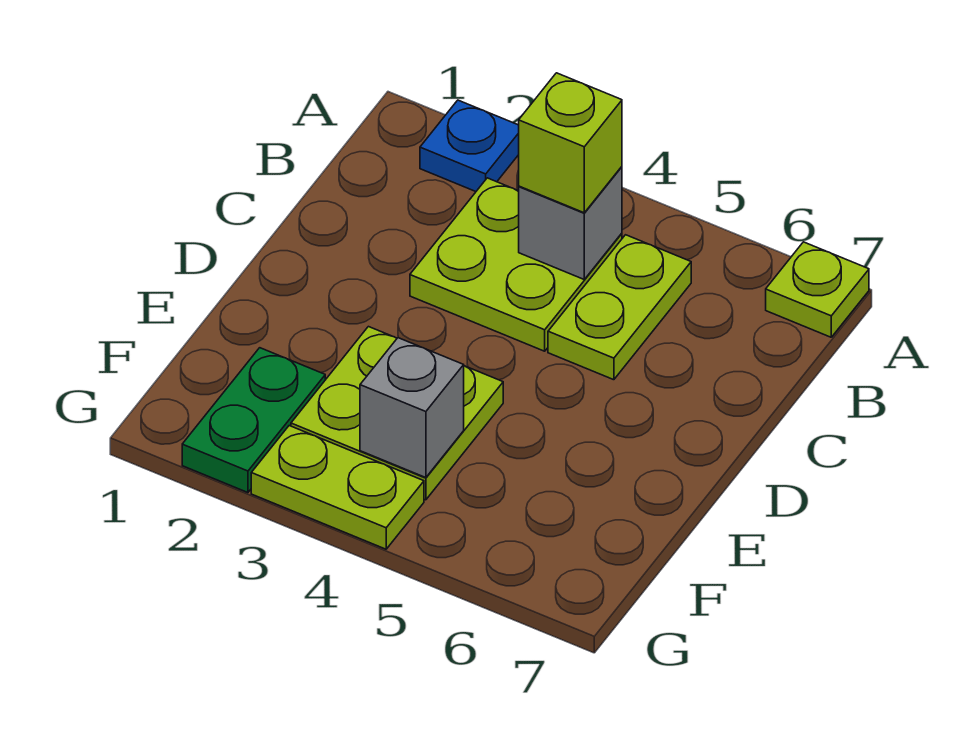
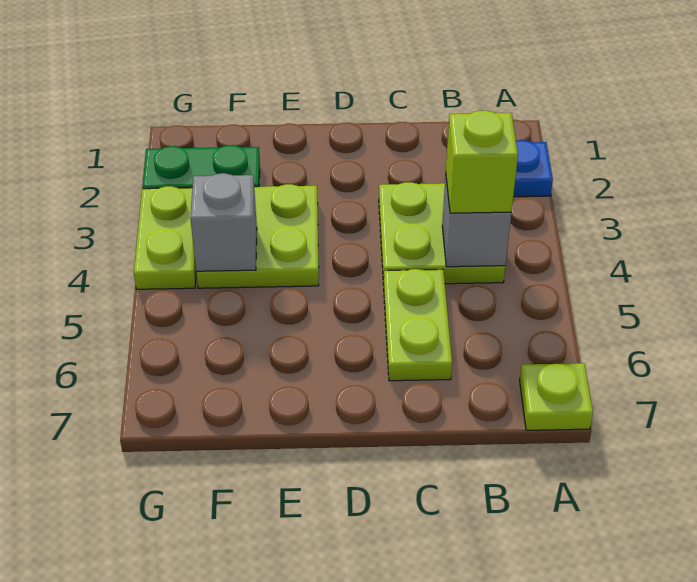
lime 1x2 plate [548,235,691,380] -> lime 1x2 plate turned to [384,269,452,381]

